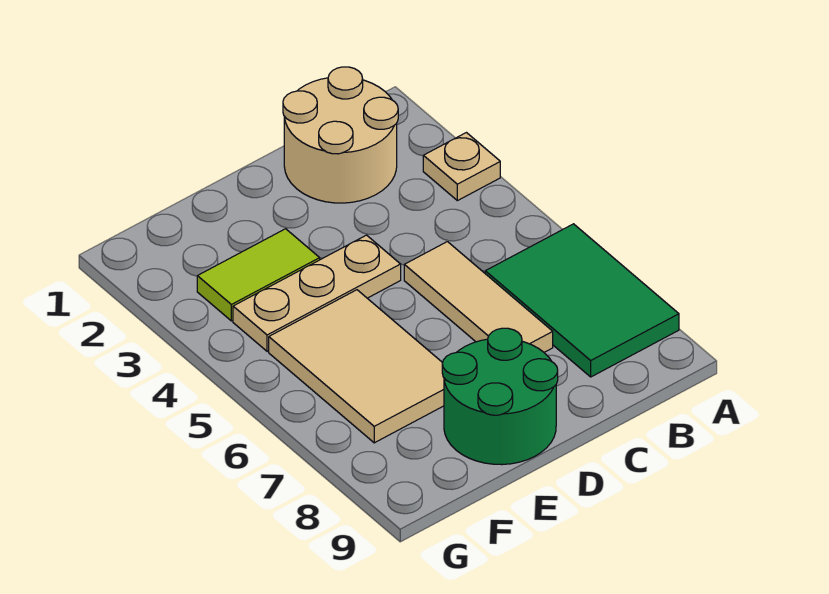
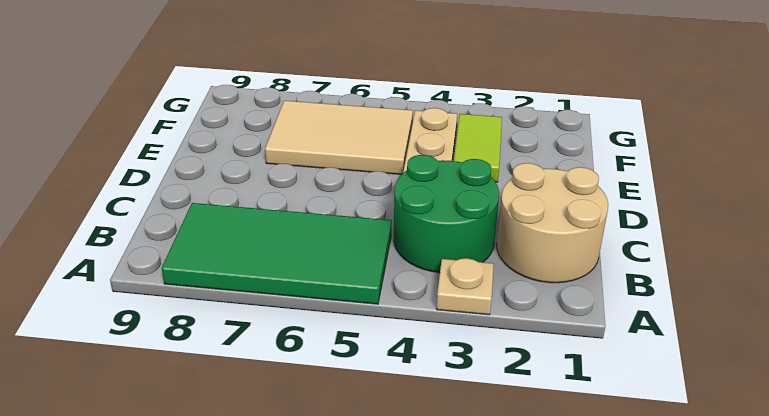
green 2x3 tile [485,224,679,377] -> green 2x4 tile [161,203,392,304]
tan 1x3 tile [404,242,553,352] -> none
green 2x2 round brick [442,328,558,465] -> green 2x2 round brick moved to [394,155,499,273]

